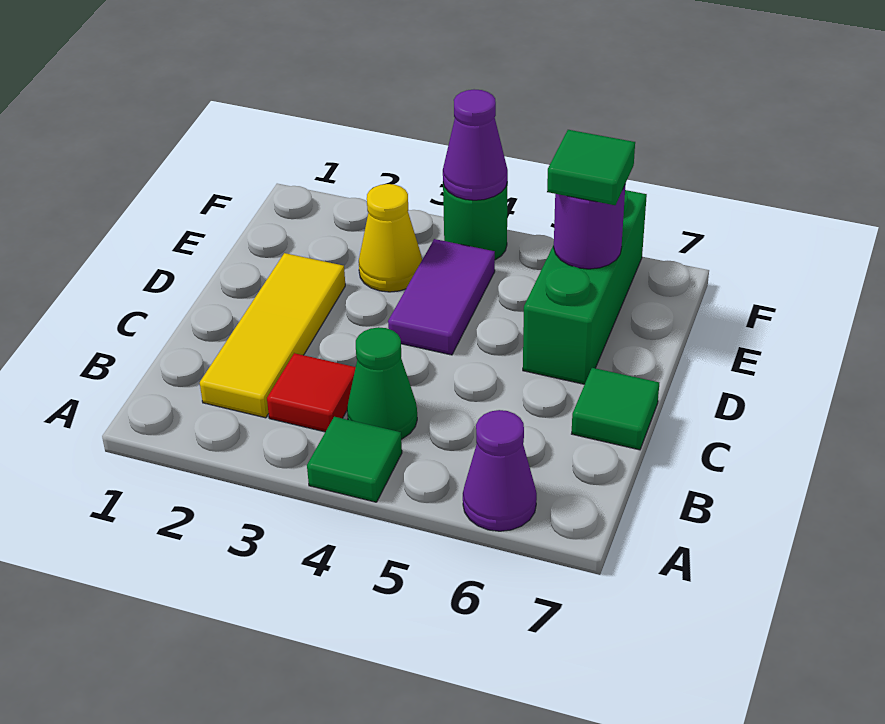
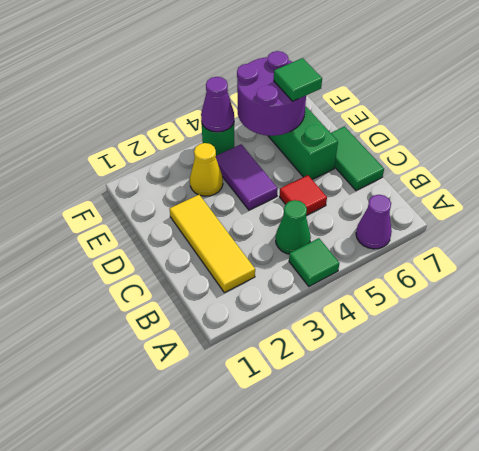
red 1x1 tile [267,353,356,432] -> red 1x1 tile moved to [279,175,327,215]
green 1x1 tile [572,368,659,450] -> green 1x2 tile [331,127,384,190]
purple 1x1 round brick [554,184,626,269] -> purple 2x2 round brick [237,51,306,136]

